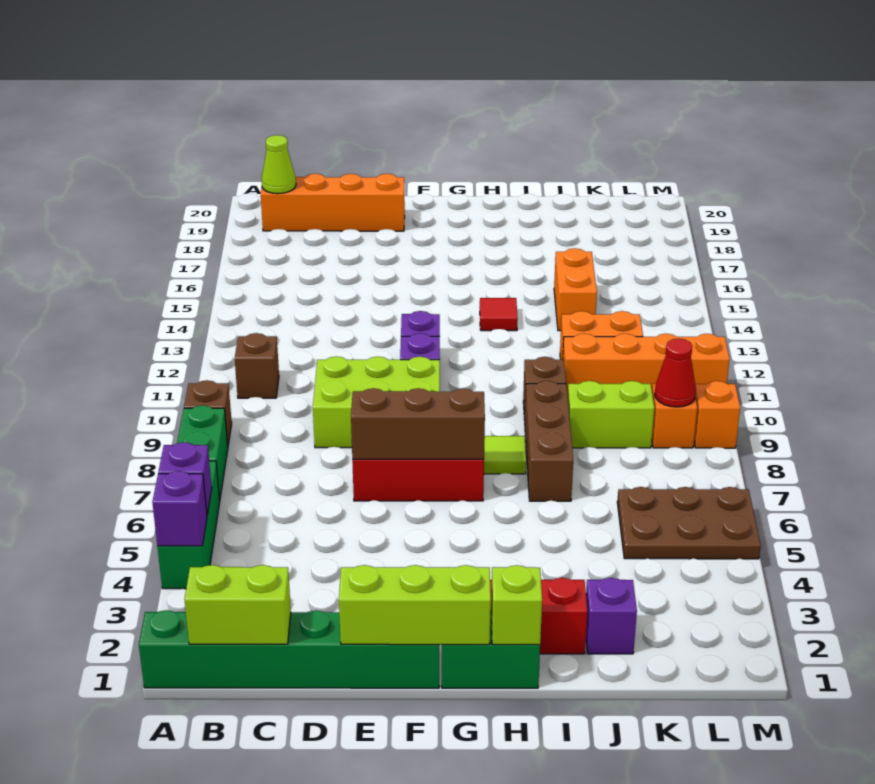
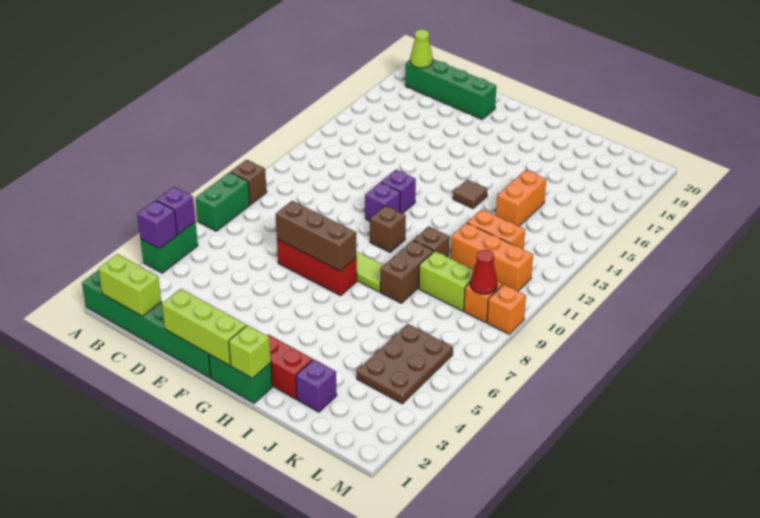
green 1x3 brick [157,461,220,589] -> green 1x2 brick [140,222,198,273]
brown 1x1 brick [235,333,279,398] -> brown 1x1 brick moved to [370,206,406,252]
orange 1x4 brick [261,174,405,231] -> green 1x4 brick [405,59,496,119]
lime 2x3 brick [313,356,440,448] -> none
red 1x1 tile [480,298,518,331] -> brown 1x1 tile [453,180,488,208]
brown 1x3 brick [525,381,573,501] -> brown 1x2 brick [380,240,434,303]
orange 1x4 brick [563,334,730,397] -> orange 1x3 brick [451,223,533,291]
brown 2x3 plate [617,487,761,559] -> brown 2x3 plate turned to [356,324,453,404]

